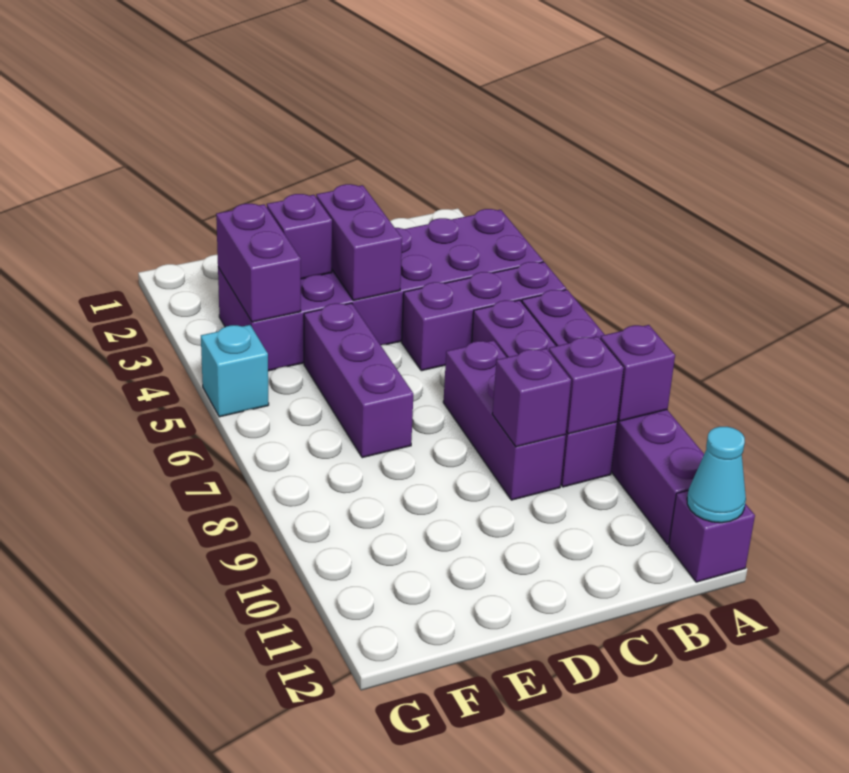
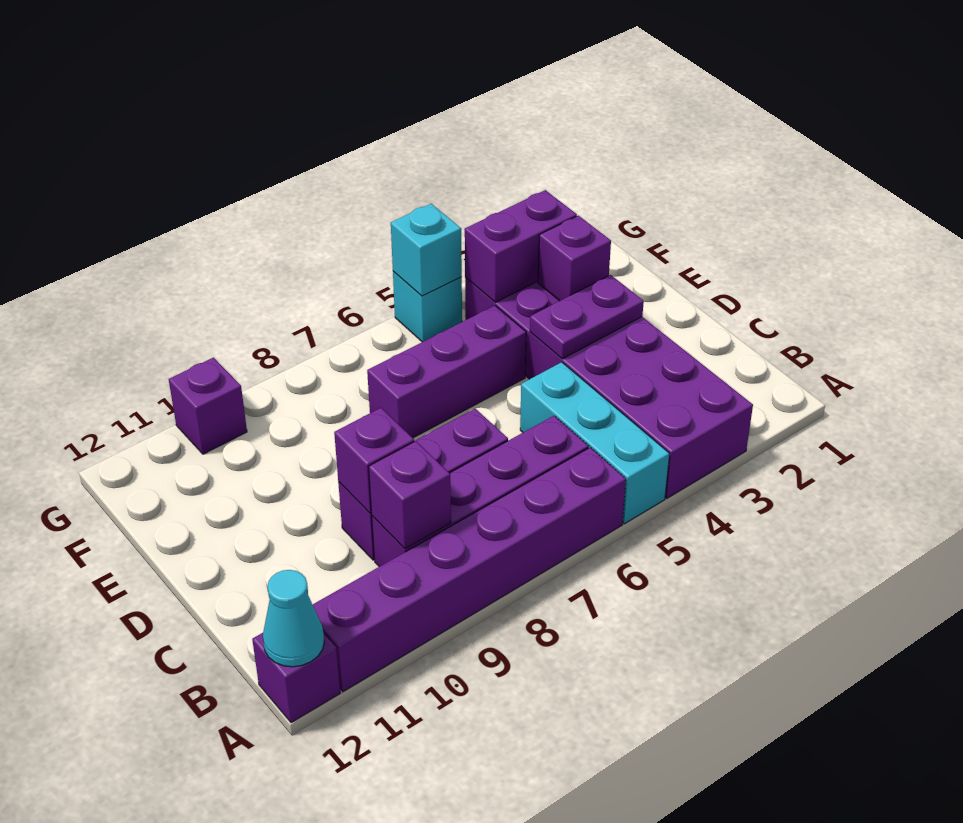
purple 1x3 brick [402,262,566,371] -> cyan 1x3 brick [520,362,669,524]
purple 1x1 brick [600,325,675,421] -> purple 1x1 brick moved to [169,358,247,454]
purple 1x2 brick [316,184,402,300] -> purple 1x2 plate [530,275,644,359]
none -> cyan 1x1 brick [391,204,462,296]

